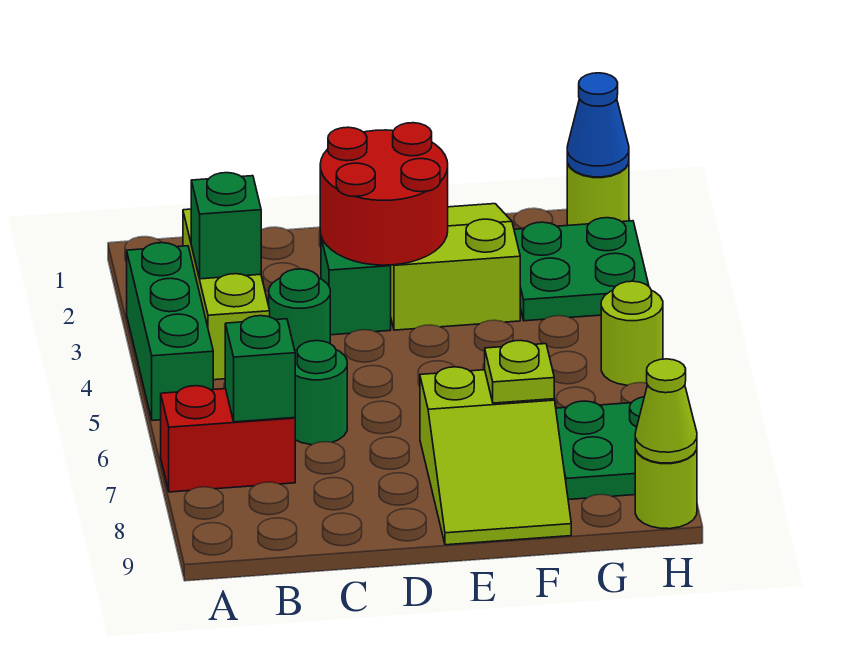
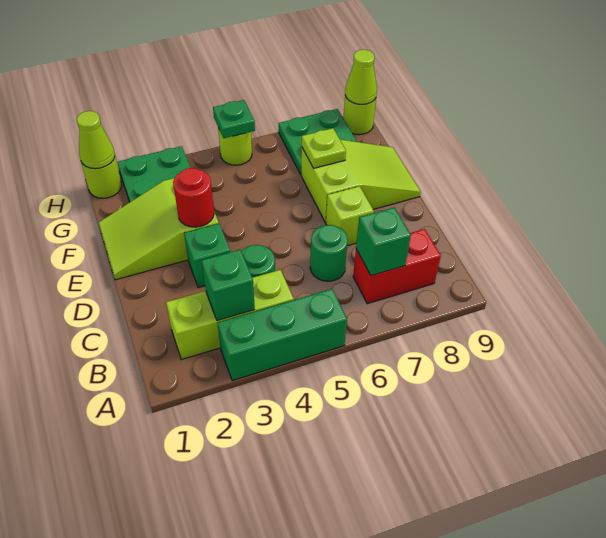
red 1x2 brick [161,386,295,492] -> red 1x2 brick turned to [353,229,441,304]
red 2x2 round brick [320,123,448,265] -> red 1x1 round brick [173,168,214,227]
none -> lime 1x1 brick [326,186,374,246]
blue 1x1 cone [567,73,629,177] -> lime 1x1 cone [77,111,115,169]
none -> green 1x1 plate [213,100,255,138]

